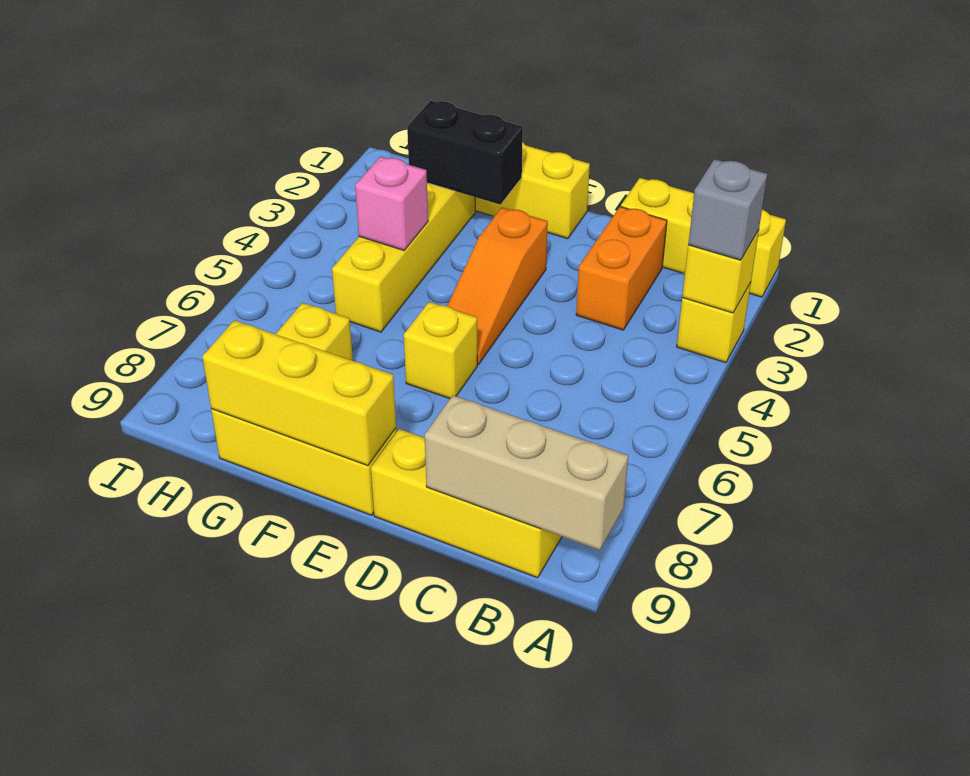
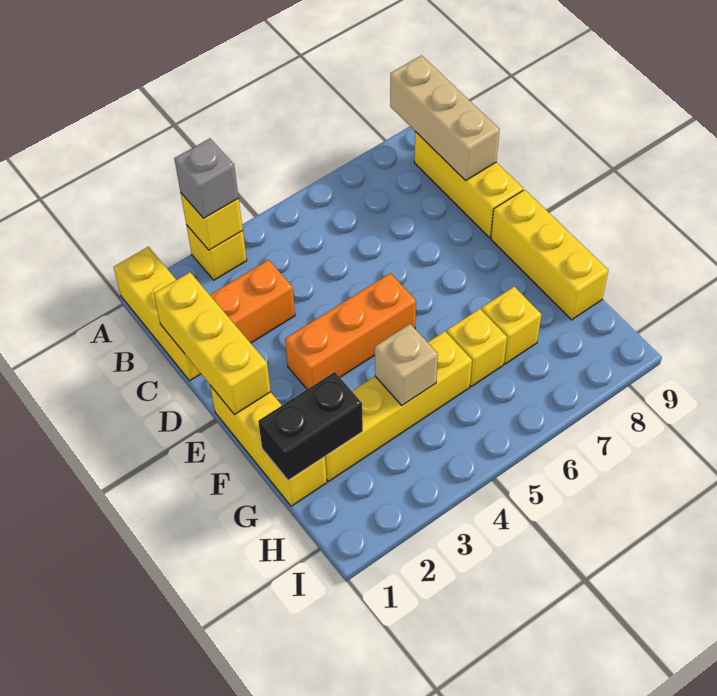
orange 1x3 slope [447,208,548,365] -> orange 1x3 brick [285,273,416,389]
yellow 1x1 brick [404,302,477,398] -> yellow 1x1 brick moved to [447,309,507,386]
yellow 1x3 brick [202,320,396,466] -> yellow 1x3 brick moved to [154,272,271,415]
black 1x2 brick [407,101,523,205] -> black 1x2 brick turned to [258,372,363,480]
pink 1x1 brick [355,156,428,250] -> tan 1x1 brick [375,324,438,405]

